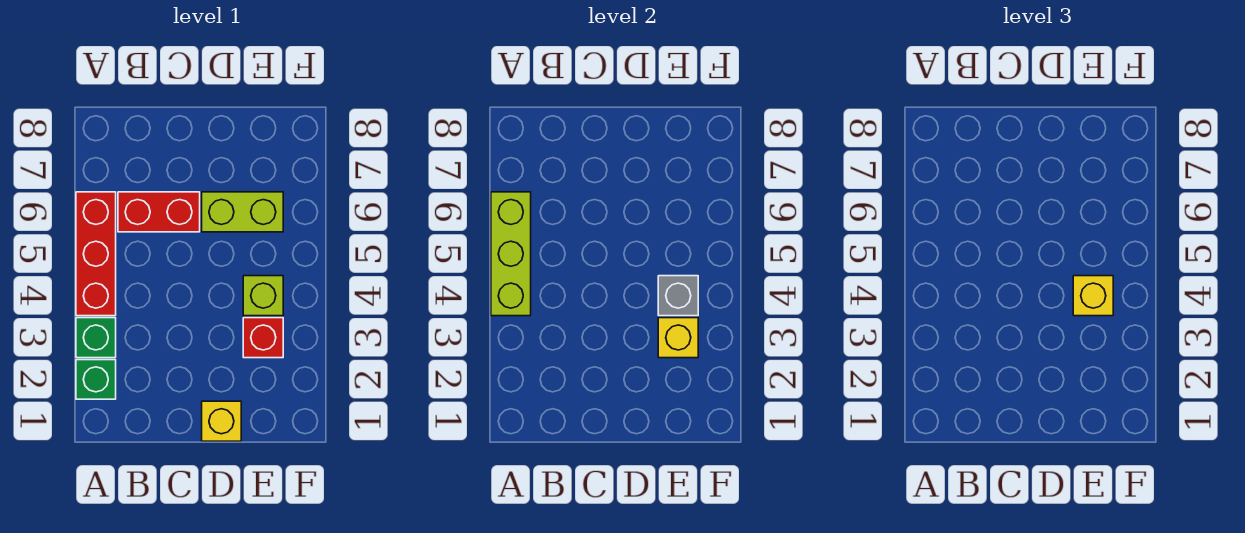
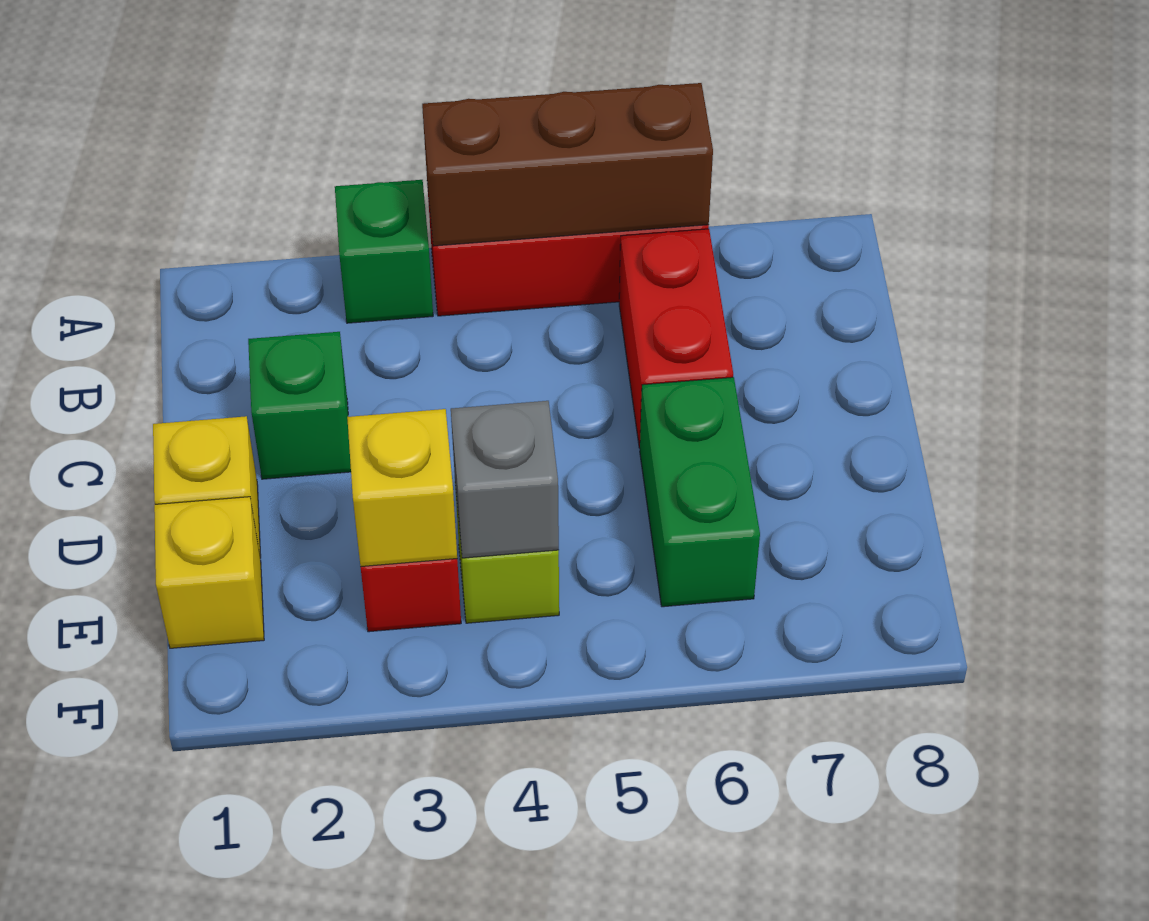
green 1x1 brick [76,360,116,399] -> green 1x1 brick moved to [248,332,351,479]
lime 1x3 brick [491,192,531,316] -> brown 1x3 brick [422,83,713,246]
lime 1x2 brick [202,192,283,232] -> green 1x2 brick [640,377,760,607]
yellow 1x1 brick [1073,276,1113,316] -> yellow 1x1 brick moved to [154,497,264,648]

